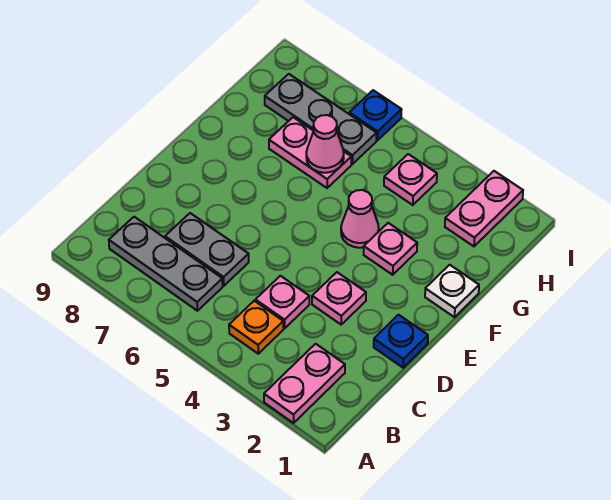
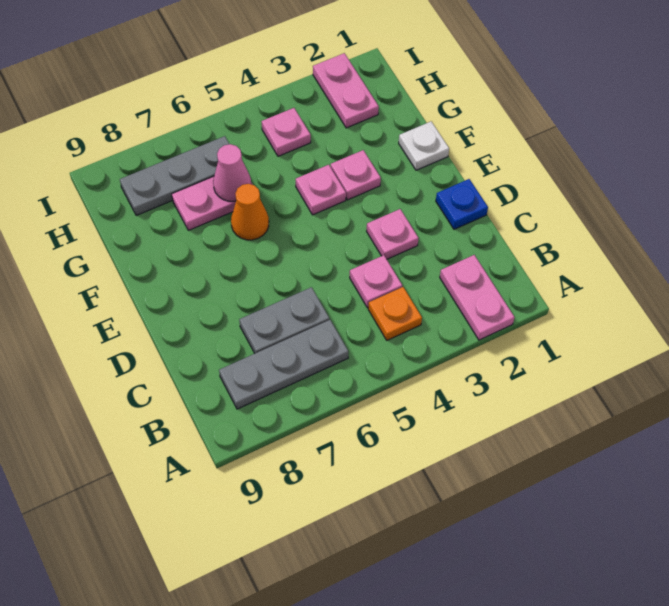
pink 1x1 cone [341,190,379,248] -> pink 1x1 plate [296,165,346,215]
none -> orange 1x1 cone [231,184,269,240]
blue 1x1 plate [349,90,402,140] -> none

